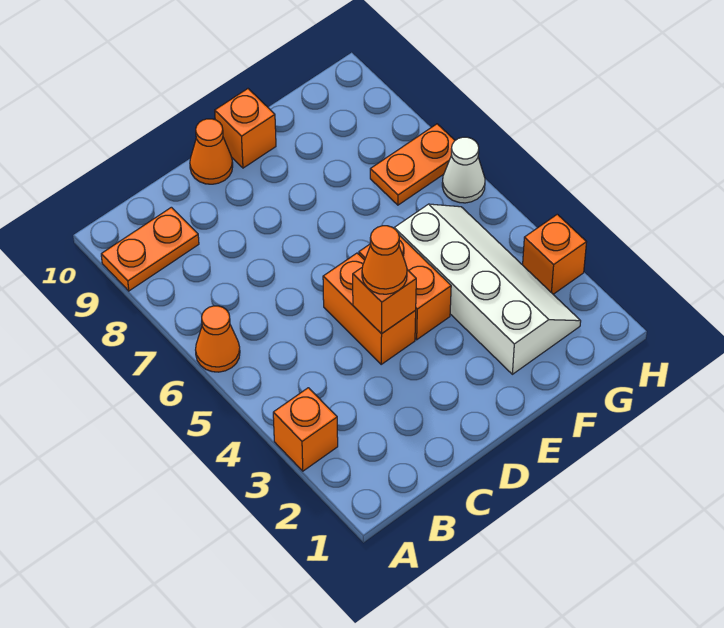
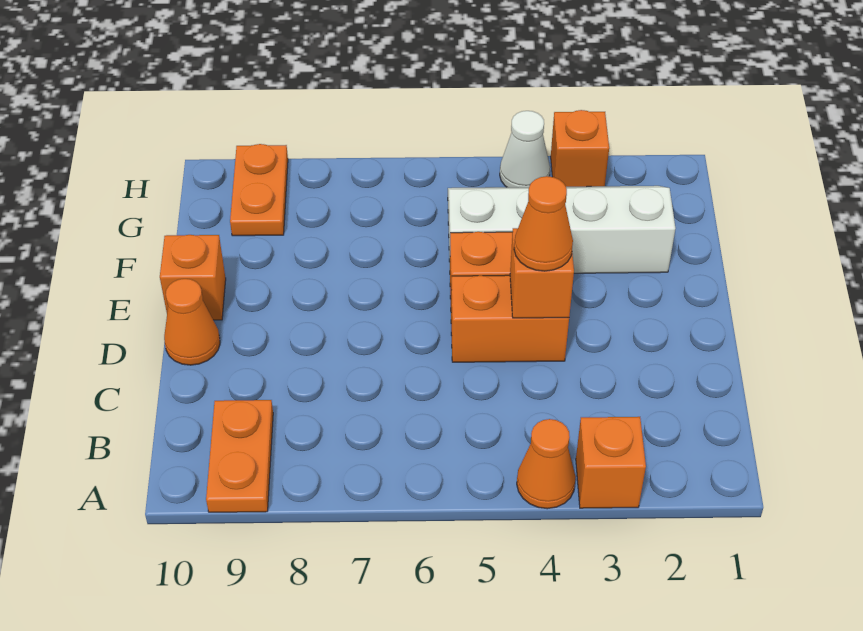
orange 1x1 cone [196,306,240,372] -> orange 1x1 cone moved to [517,419,576,509]
orange 1x2 plate [370,124,455,205] -> orange 1x2 plate moved to [230,144,288,236]
white 1x1 cone [442,137,485,203] -> white 1x1 cone moved to [500,111,550,187]

